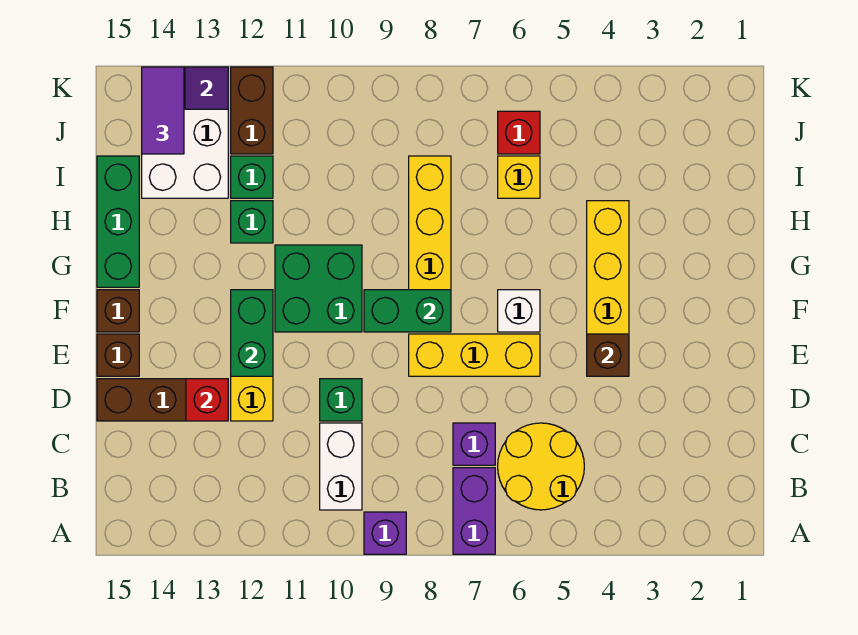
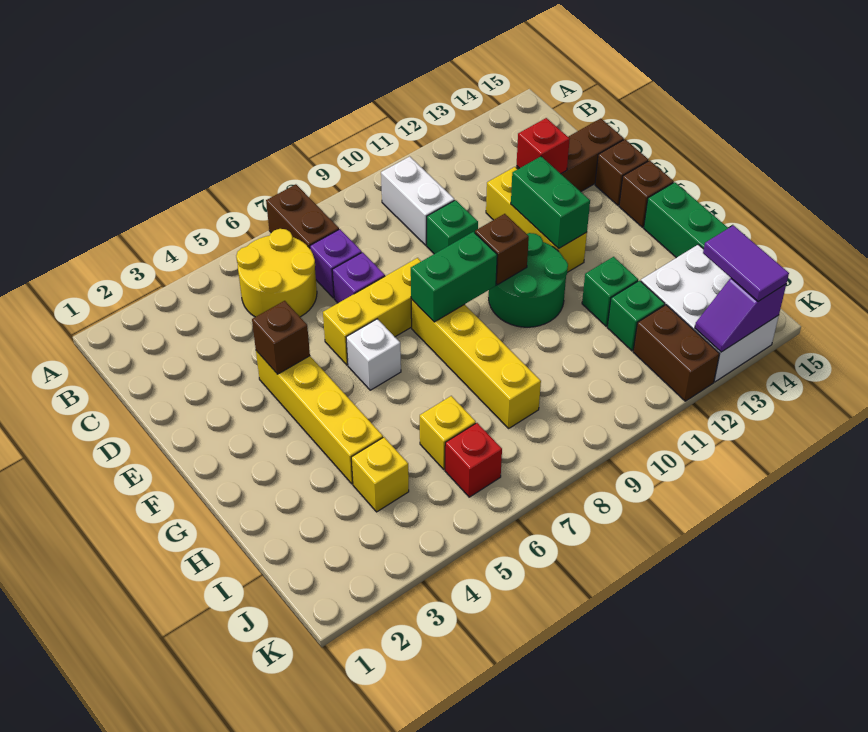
purple 1x2 brick [453,468,495,554] -> brown 1x2 brick [266,184,339,248]
purple 1x1 brick [364,512,406,554] -> purple 1x1 brick moved to [332,252,385,303]
green 2x2 brick [275,245,362,332] -> green 2x2 round brick [489,233,568,327]
none -> brown 1x1 brick [475,214,529,285]
none -> yellow 1x1 brick [351,437,409,512]

